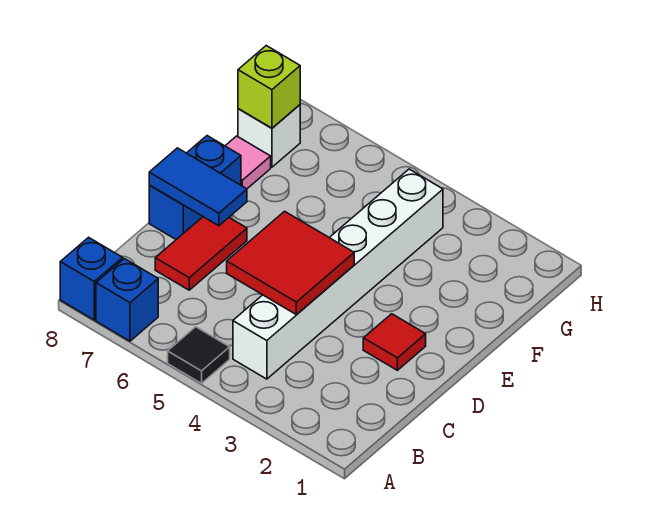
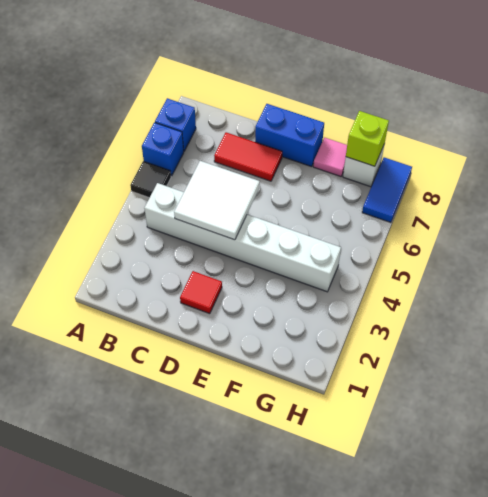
blue 1x1 brick [60,237,123,320] -> blue 1x1 brick moved to [142,123,184,176]
red 2x2 tile [227,211,354,314] -> white 2x2 tile [174,161,260,240]
blue 1x2 tile [149,148,247,226] -> blue 1x2 tile moved to [362,157,412,222]

